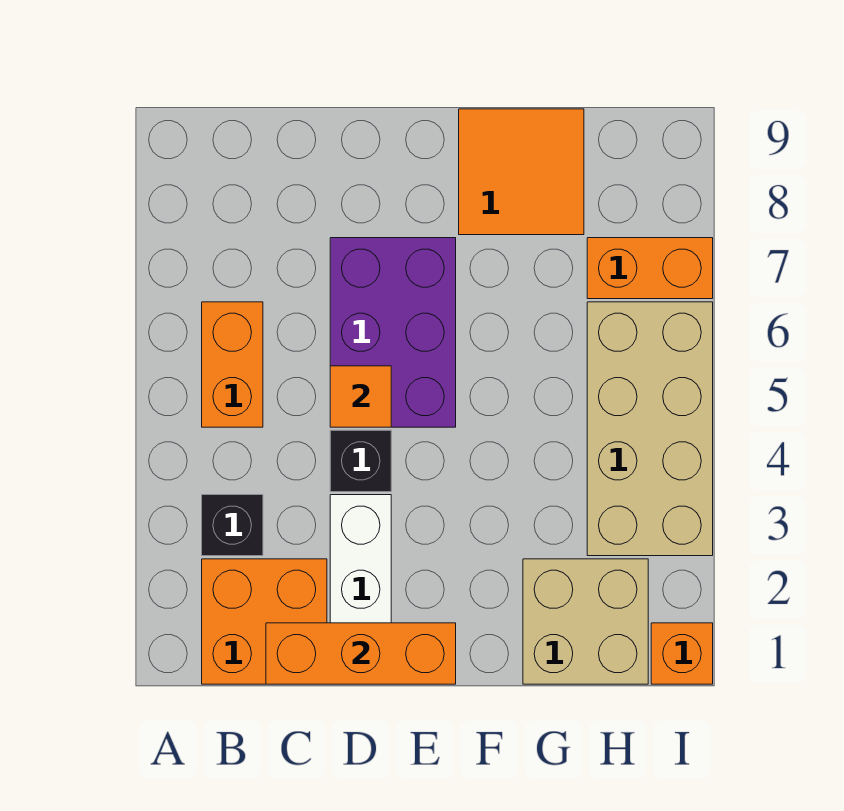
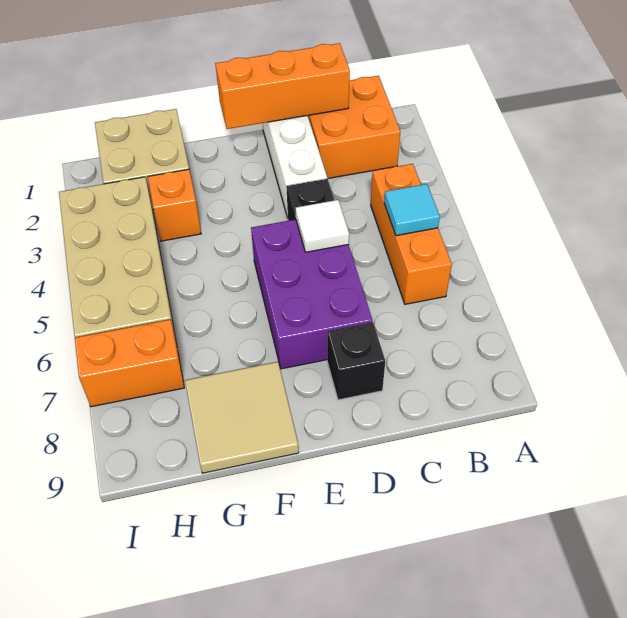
black 1x1 brick [202,495,263,556] -> black 1x1 brick moved to [327,322,385,400]
orange 1x2 brick [202,302,263,427] -> orange 1x3 brick [371,164,452,304]
none -> cyan 1x1 tile [384,184,440,236]
orange 1x1 tile [330,366,391,427] -> white 1x1 tile [296,200,349,252]
orange 2x2 tile [459,109,584,235] -> tan 2x2 tile [185,362,299,473]
orange 1x1 brick [651,623,713,684] -> orange 1x1 brick moved to [148,169,201,241]

